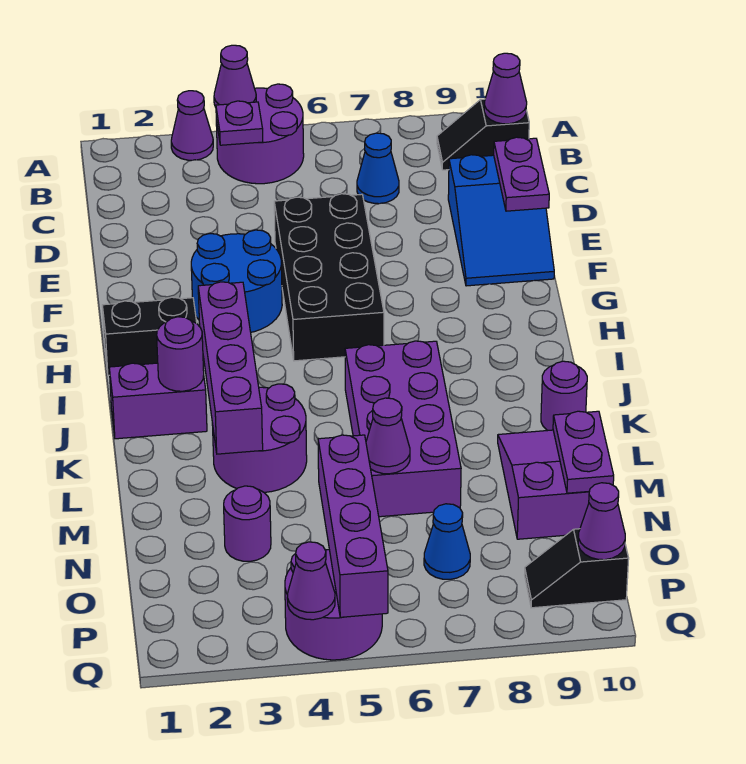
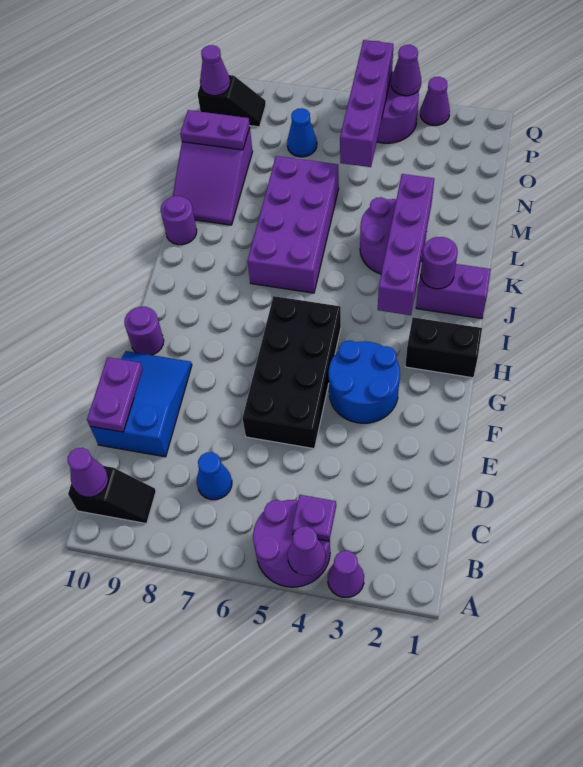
purple 1x1 cone [366,398,410,474] -> purple 1x1 cone moved to [420,77,450,125]
purple 1x2 plate [553,411,614,493] -> purple 1x2 plate turned to [180,110,250,150]
purple 1x1 round brick [224,486,271,561] -> purple 1x1 round brick moved to [124,307,164,355]

